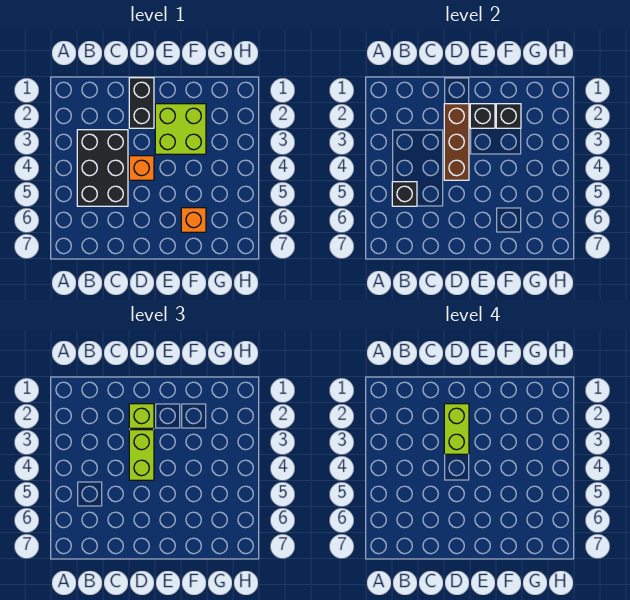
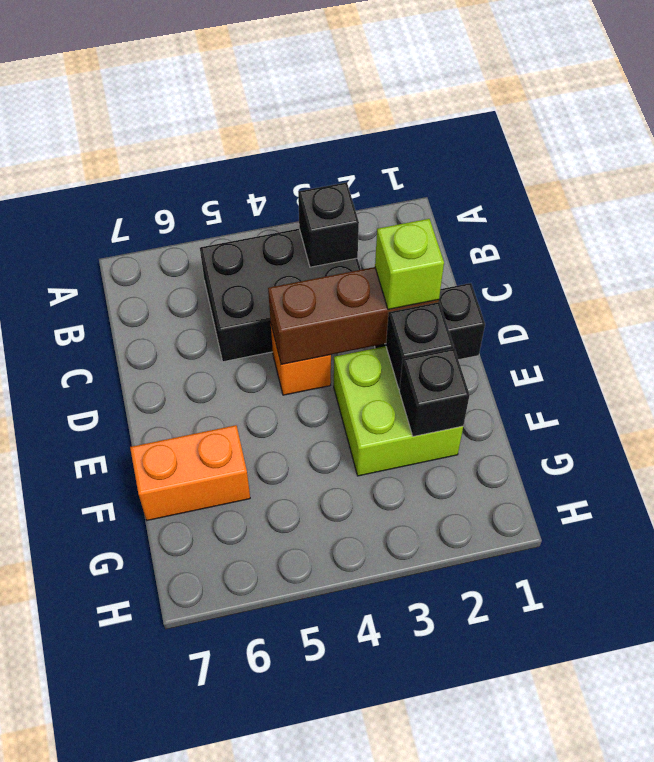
black 1x1 brick [392,182,417,206] -> black 1x1 brick moved to [298,182,359,267]
lime 1x2 brick [444,404,469,454] -> none
lime 1x2 brick [129,430,154,480] -> none
orange 1x1 brick [181,208,206,232] -> orange 1x2 brick [130,425,250,520]

